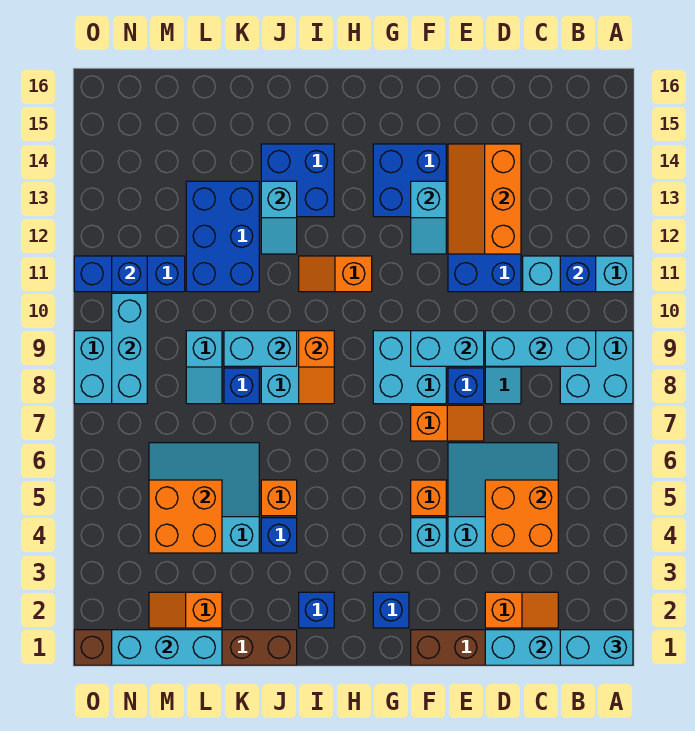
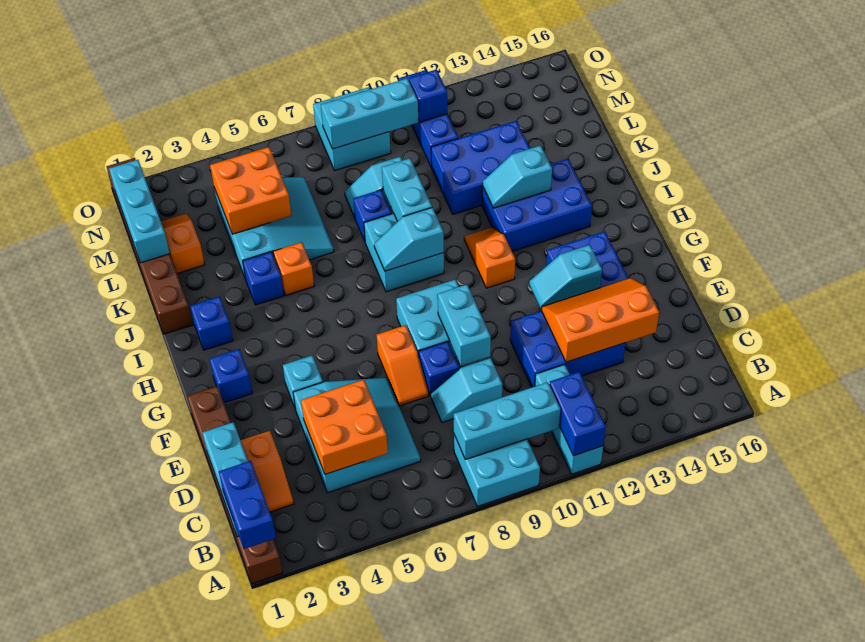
cyan 1x2 brick [560,630,633,665] -> blue 1x2 brick [219,461,276,549]
cyan 1x3 brick [485,331,596,366] -> cyan 1x3 brick turned to [454,382,560,460]
blue 1x1 brick [560,256,596,292] -> blue 1x2 brick [549,372,606,456]
orange 1x1 brick [411,480,446,516] -> none
orange 1x2 slope [299,331,334,404] -> cyan 1x2 slope [374,207,444,271]
blue 2x2 brick [261,144,334,217] -> blue 2x3 brick [482,159,592,251]

